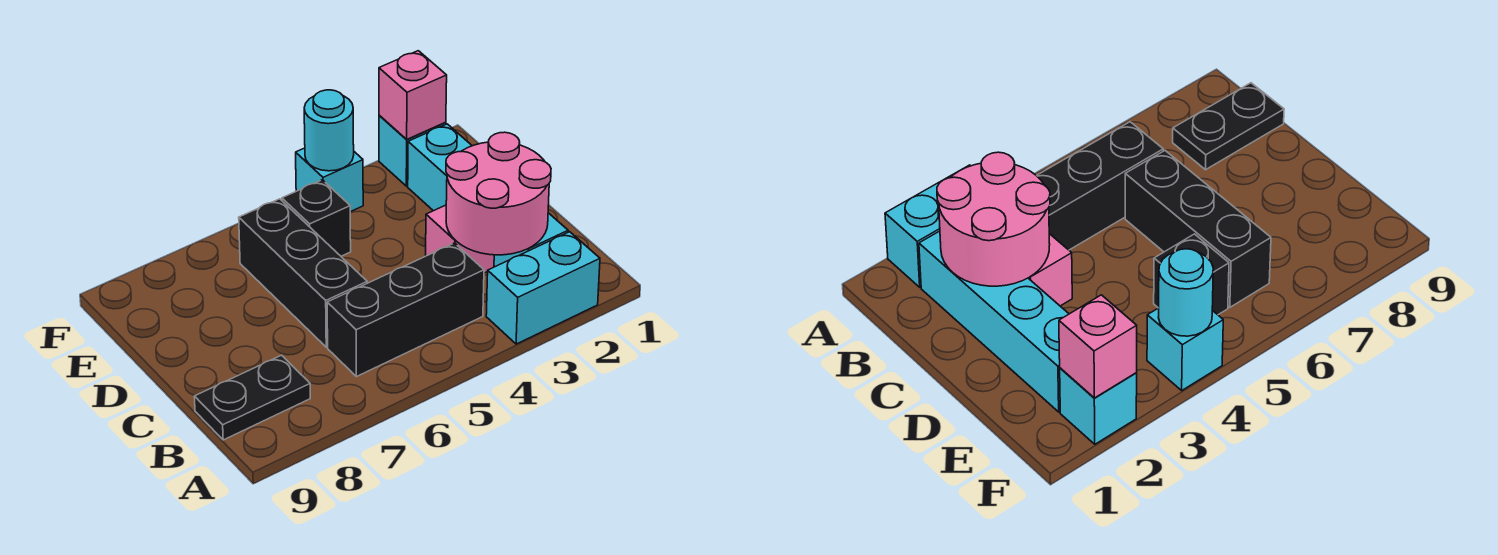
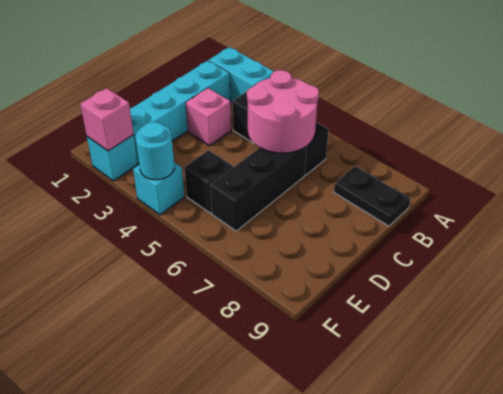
pink 2x2 round brick [446,132,551,255] -> pink 2x2 round brick moved to [247,70,319,153]

